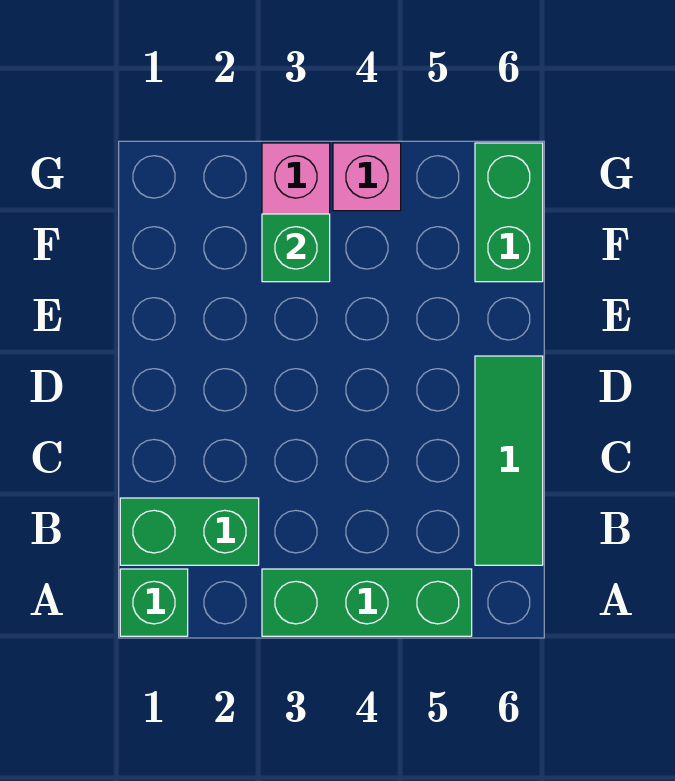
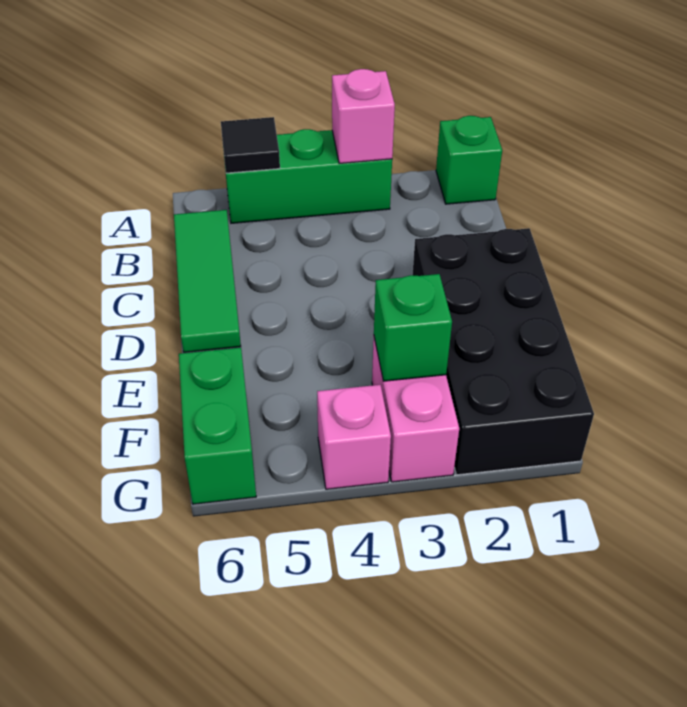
none -> pink 1x1 brick [332,69,395,163]
none -> black 1x1 tile [221,117,280,173]
green 1x2 brick [120,498,259,565] -> none
none -> black 2x4 brick [412,228,594,475]

